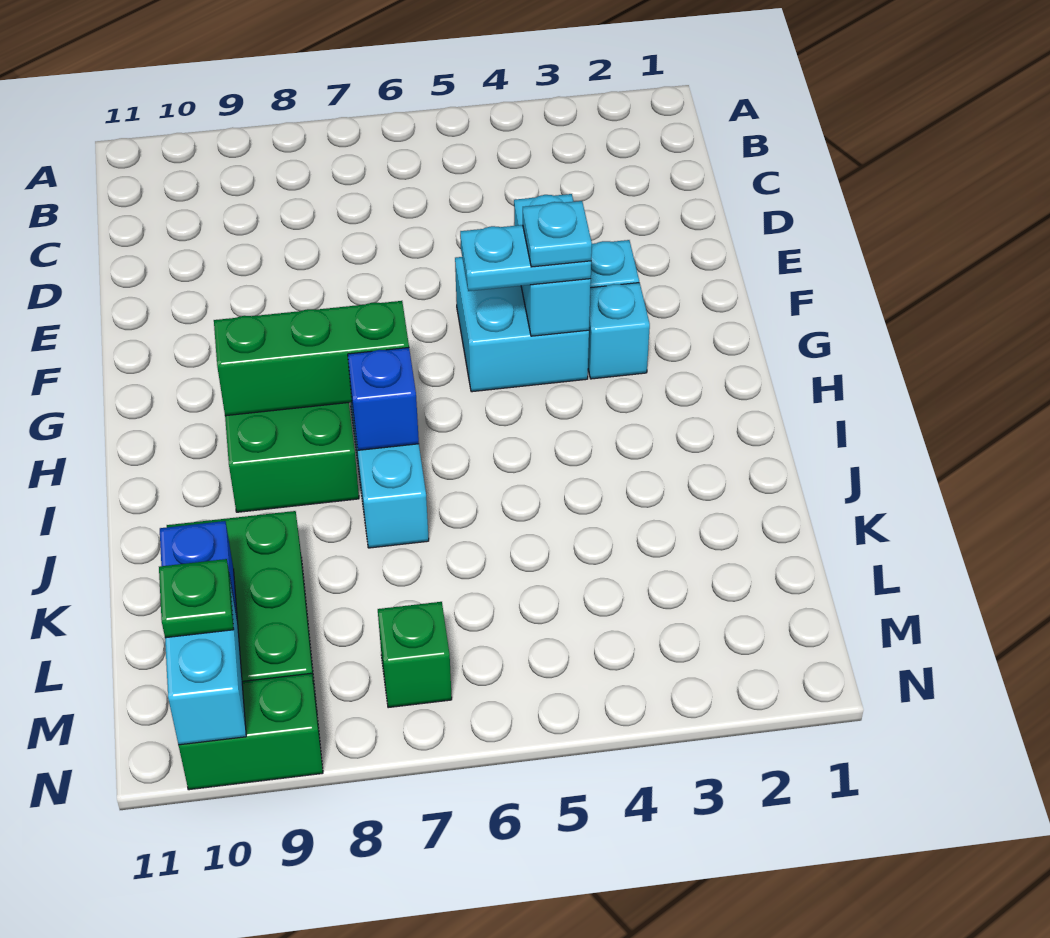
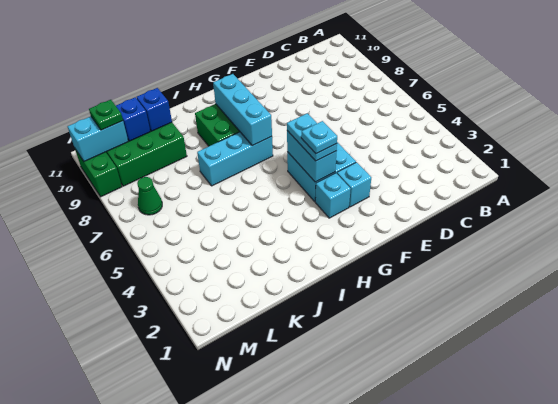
cyan 1x2 brick [514,194,591,336] -> cyan 1x2 brick turned to [287,131,337,182]
green 1x3 brick [214,301,409,416] -> cyan 1x3 brick [213,74,272,146]
blue 1x1 brick [348,348,419,450] -> blue 1x1 brick moved to [137,88,172,131]
green 1x1 brick [378,602,452,708] -> green 1x1 cone [137,177,162,215]

